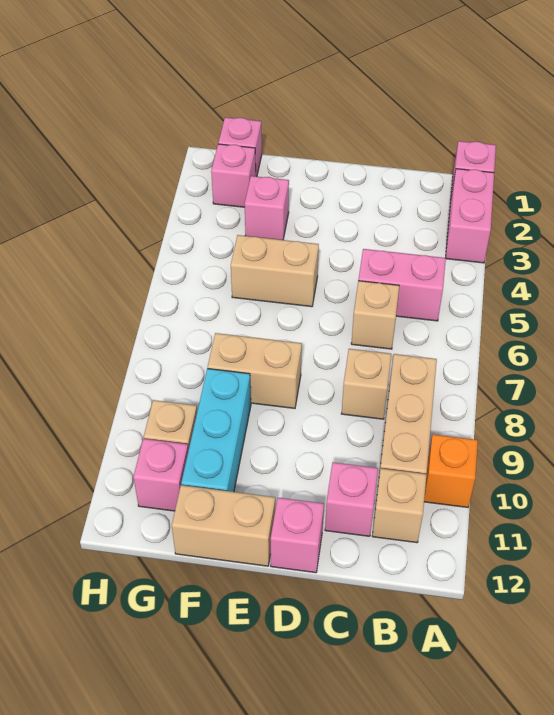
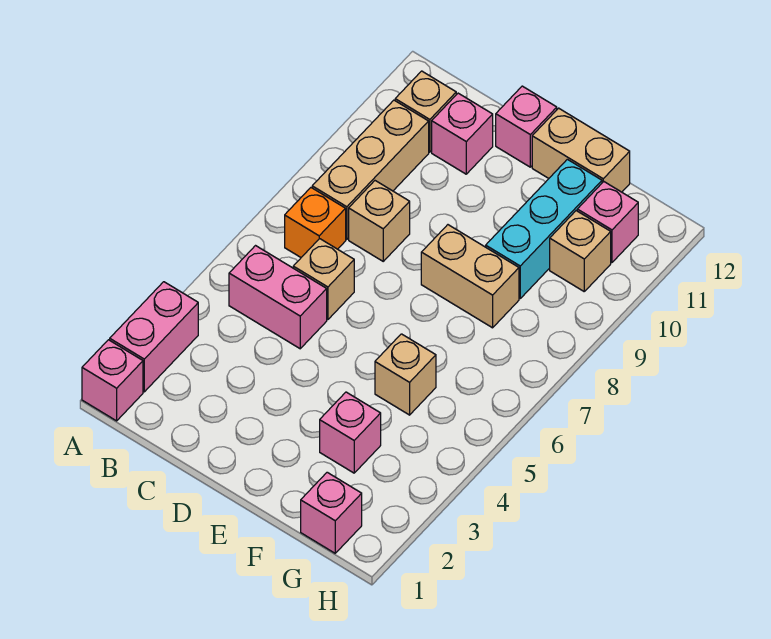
orange 1x1 brick [424,434,478,507] -> orange 1x1 brick moved to [285,188,346,257]
tan 1x2 brick [231,235,319,307] -> tan 1x1 brick [375,334,436,415]
pink 1x1 brick [211,144,256,207] -> none

